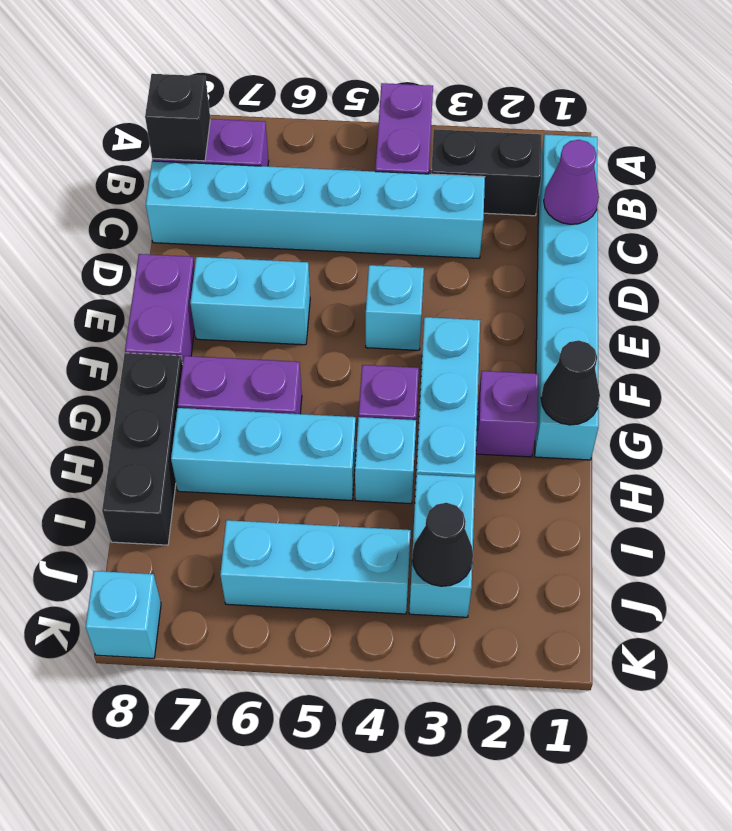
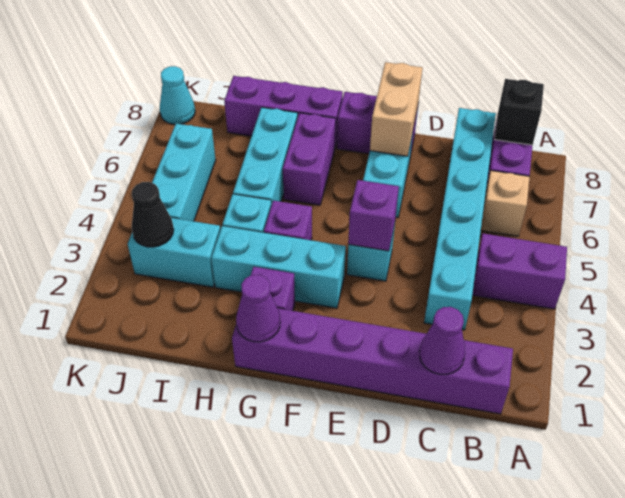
cyan 1x6 brick [535,134,599,460] -> purple 1x6 brick [232,308,513,414]
black 1x2 brick [431,129,542,216] -> none
none -> tan 1x1 brick [481,170,530,236]
none -> purple 1x1 brick [348,180,399,251]
none -> tan 1x2 brick [370,62,423,156]
black 1x1 cone [541,340,600,425] -> purple 1x1 cone [236,275,280,342]
black 1x3 brick [102,353,183,545] -> purple 1x3 brick [224,76,343,147]
cyan 1x1 brick [86,571,161,658] -> cyan 1x1 cone [160,66,195,124]

